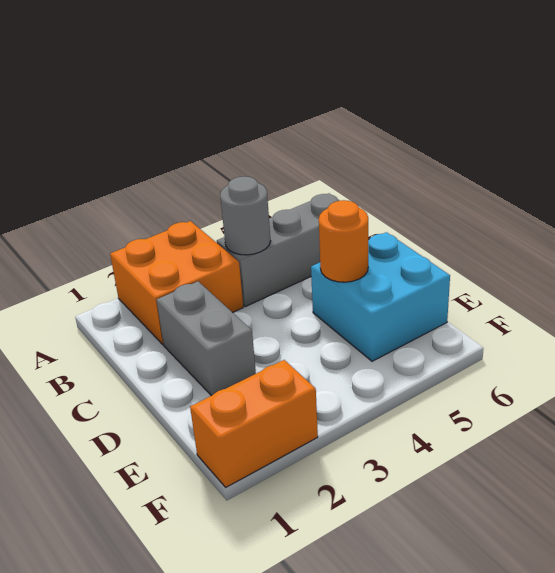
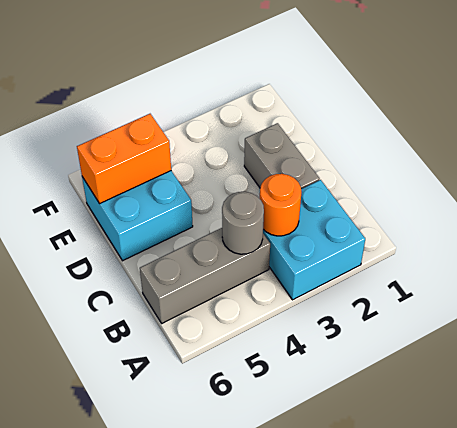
orange 2x2 brick [110,221,243,344] -> cyan 2x2 brick [263,180,365,300]
orange 1x1 round brick [319,200,368,282] -> orange 1x1 round brick moved to [260,174,301,236]
orange 1x2 brick [190,360,318,487] -> orange 1x2 brick moved to [77,114,171,204]

